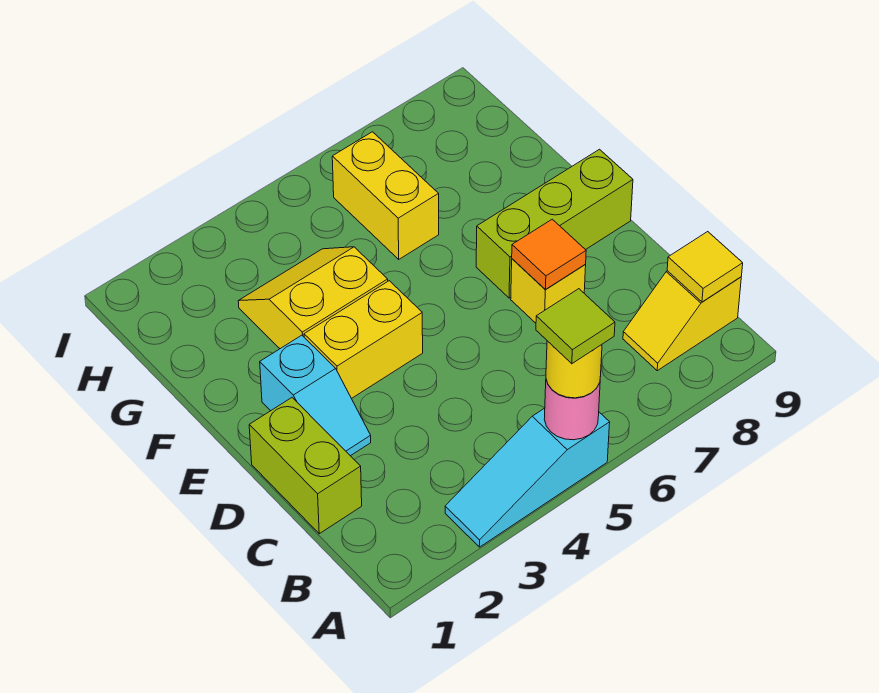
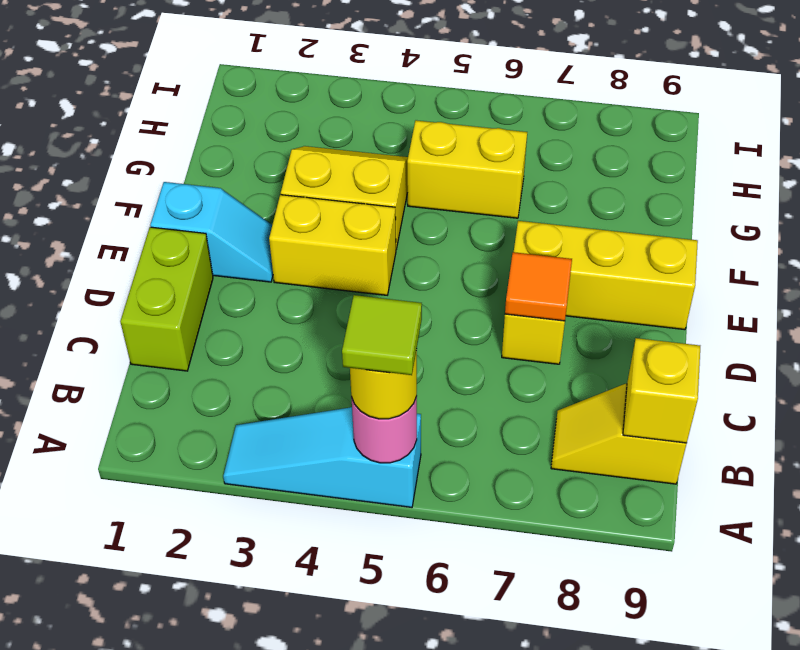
yellow 1x1 tile [667,232,743,302] -> yellow 1x1 brick [623,338,700,443]
cyan 1x2 slope [260,335,371,456] -> cyan 1x2 slope turned to [150,182,273,282]
lime 1x3 brick [476,149,633,298] -> yellow 1x3 brick [514,221,698,330]
yellow 1x2 brick [332,132,439,259] -> yellow 1x2 brick turned to [407,120,527,218]

